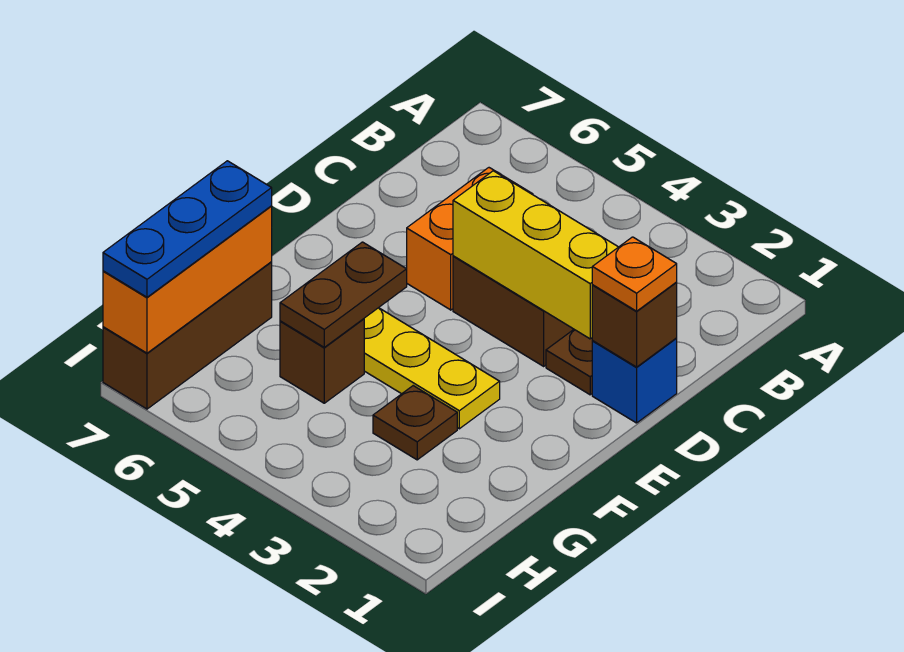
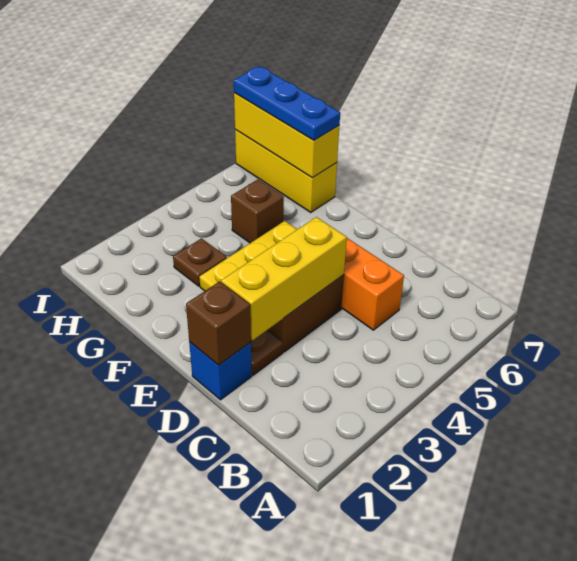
orange 1x1 plate [592,237,677,311] -> none
brown 1x2 plate [280,242,407,347] -> none
brown 1x3 brick [103,262,272,409] -> yellow 1x3 brick [235,130,337,213]
orange 1x3 brick [103,206,272,353] -> yellow 1x3 brick [234,93,339,177]

